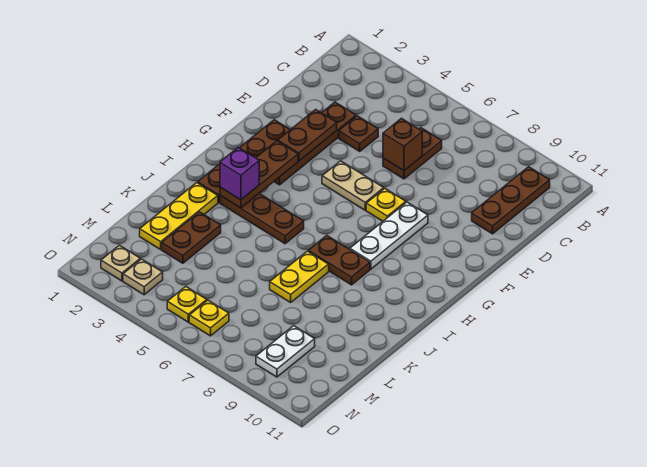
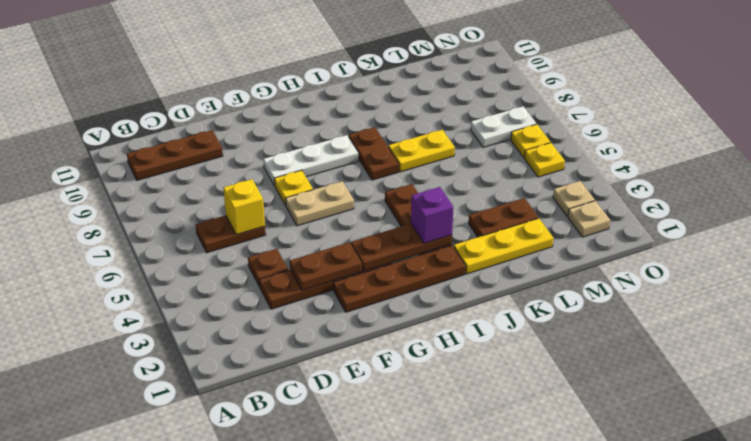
brown 1x1 brick [383,118,422,171] -> yellow 1x1 brick [223,179,265,235]
tan 1x2 plate [322,161,384,210] -> tan 1x2 plate turned to [286,181,354,226]
white 1x2 plate [256,326,315,377] -> white 1x2 plate moved to [471,107,536,147]

